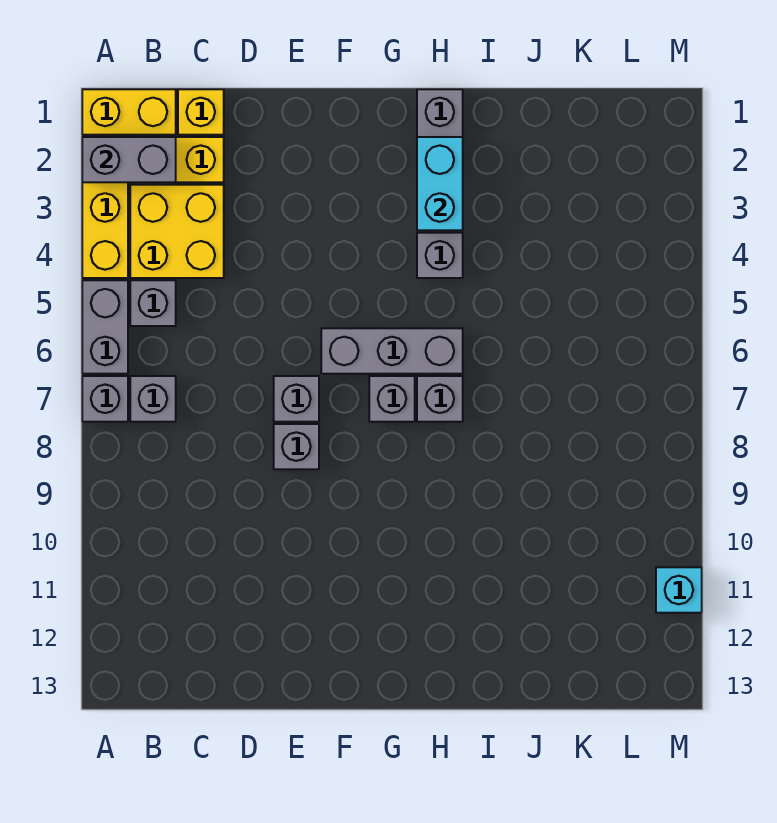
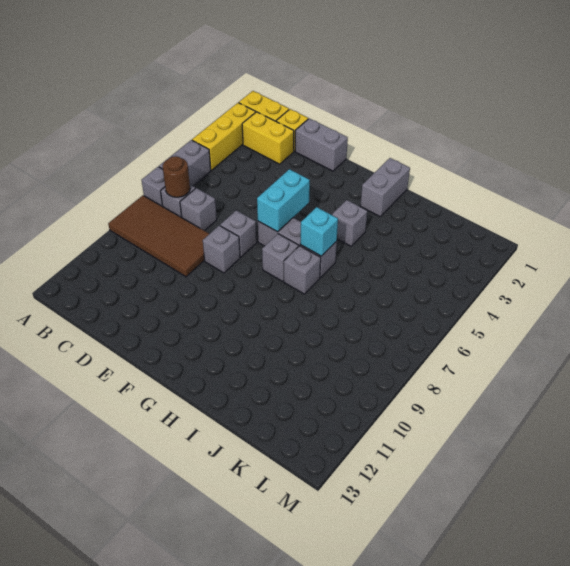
grey 1x2 brick [82,137,176,182] -> grey 1x2 brick moved to [295,118,348,171]
none -> brown 2x4 tile [108,195,209,277]
yellow 2x2 brick [130,185,224,278] -> none
grey 1x1 brick [130,280,176,326] -> grey 1x1 brick moved to [180,188,217,231]
none -> brown 1x1 round brick [163,156,190,197]
cyan 1x2 brick [417,137,463,230] -> cyan 1x2 brick moved to [257,169,310,232]
cyan 1x1 brick [656,567,702,613] -> cyan 1x1 brick moved to [300,207,338,256]

